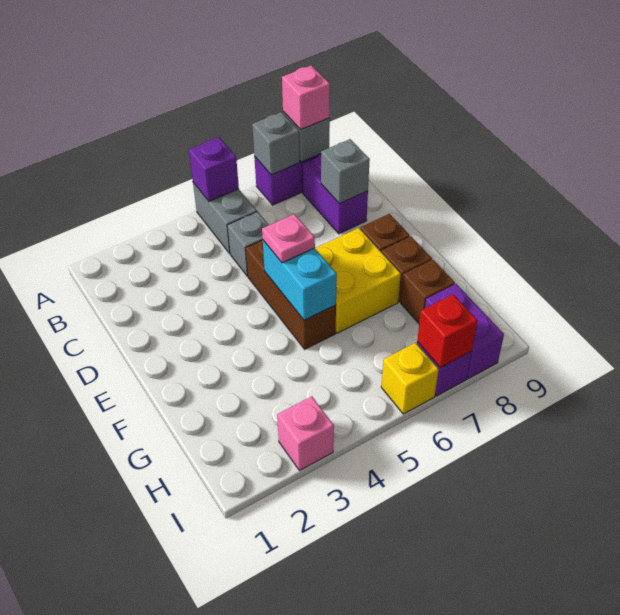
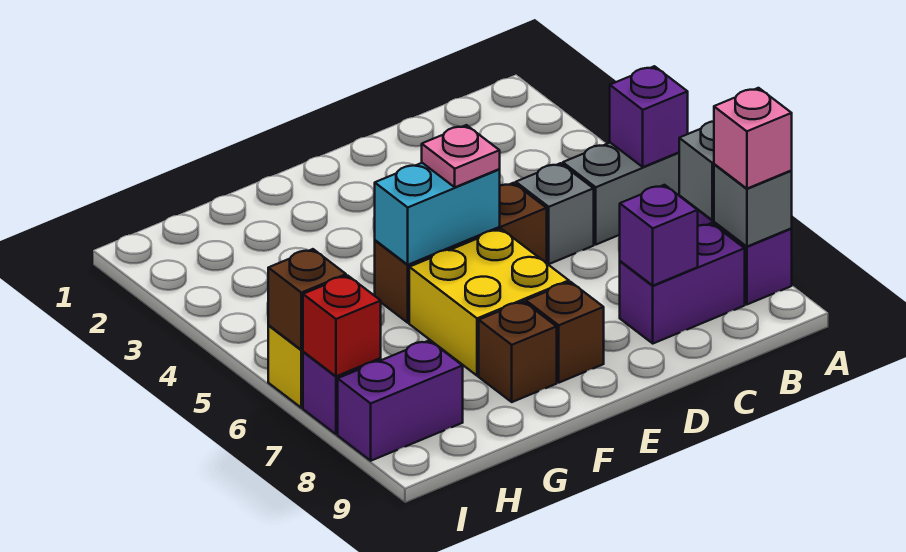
grey 1x1 brick [321,139,370,204] -> purple 1x1 brick [620,185,698,286]
brown 1x1 brick [401,260,455,323] -> brown 1x1 brick moved to [268,249,346,350]
pink 1x1 brick [277,396,334,471] -> none

